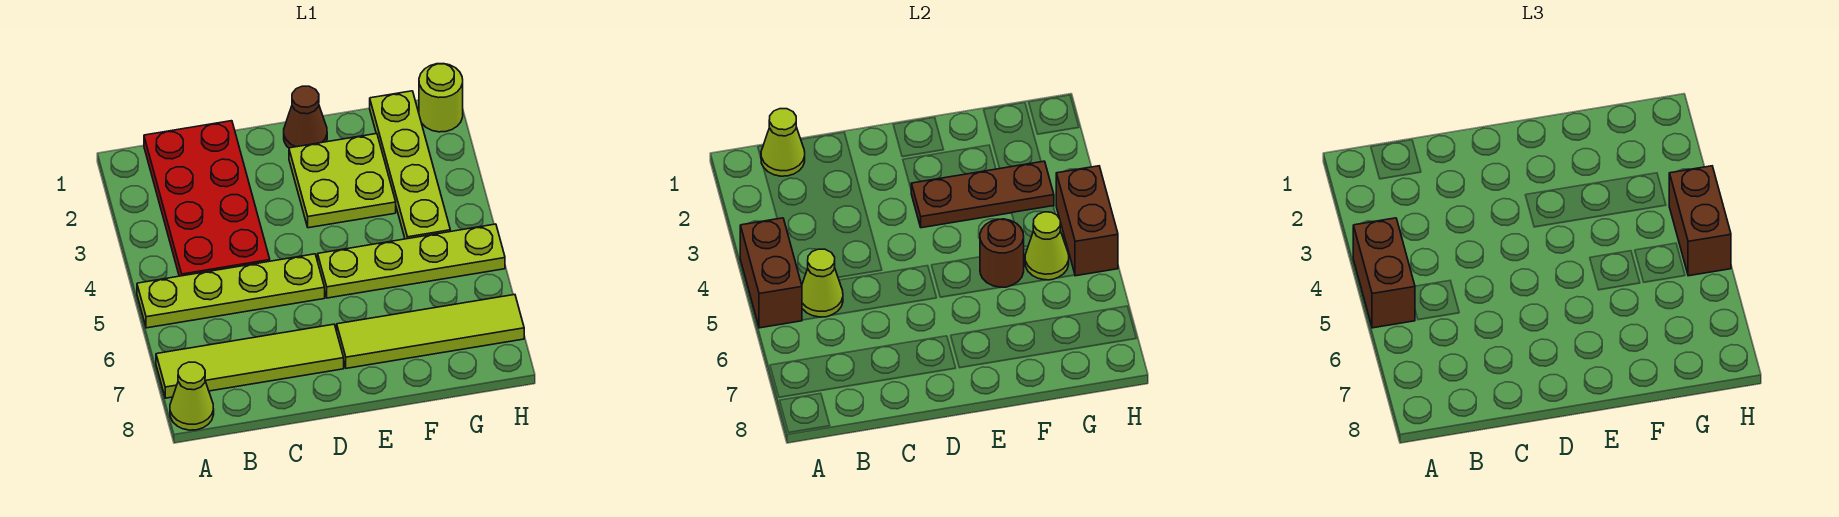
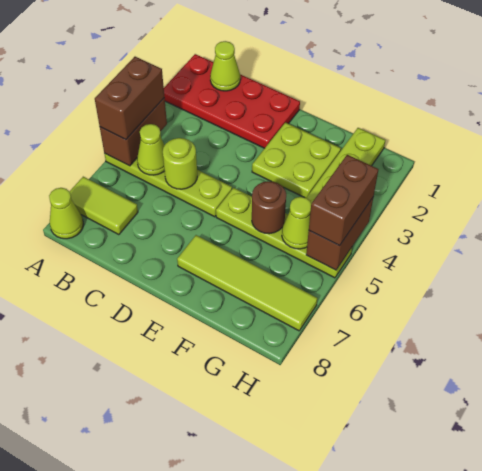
lime 1x4 tile [156,324,344,398] -> lime 1x2 tile [69,177,138,235]
red 2x4 plate [144,121,270,276] -> red 2x4 plate turned to [164,54,300,148]
brown 1x1 cone [284,86,327,148] -> none
brown 1x3 plate [911,161,1054,228] -> none
lime 1x1 round brick [419,64,463,132] -> lime 1x1 round brick moved to [163,138,197,189]

